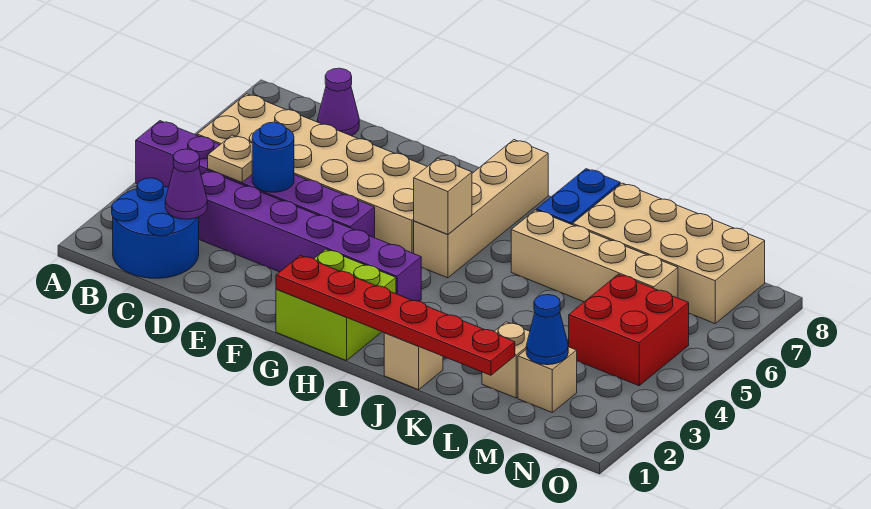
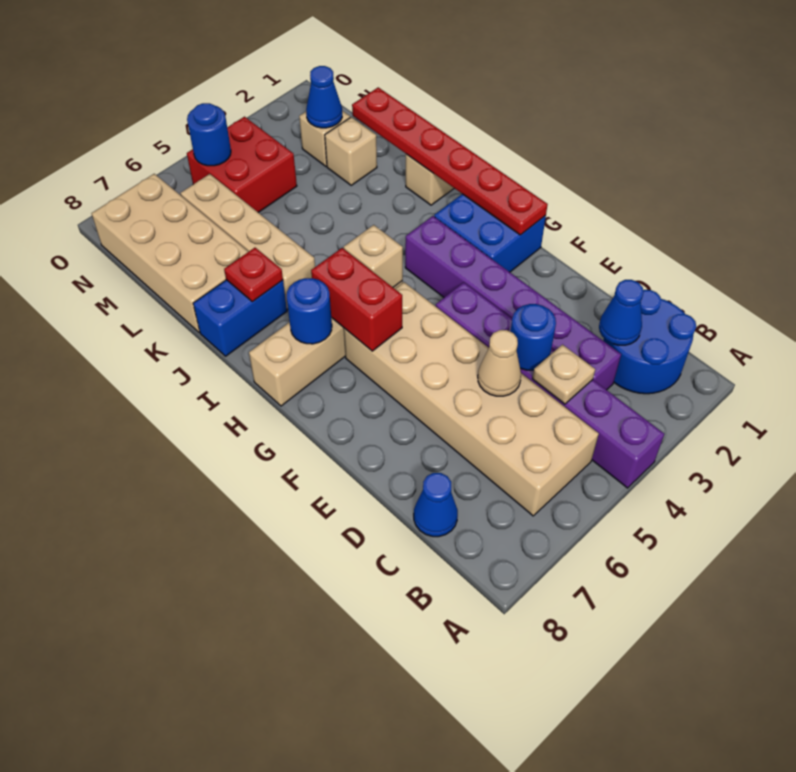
purple 1x1 cone [165,149,207,219] -> blue 1x1 cone [599,280,644,345]
purple 1x1 cone [317,68,359,136] -> blue 1x1 cone [414,473,458,537]
none -> tan 1x1 cone [478,330,521,396]
lime 2x2 brick [276,249,396,361] -> blue 2x2 brick [434,194,546,272]
none -> red 1x2 brick [311,248,402,351]
none -> blue 1x1 round brick [287,278,332,344]
none -> red 1x1 plate [224,248,283,302]
none -> blue 1x1 round brick [187,103,231,166]

